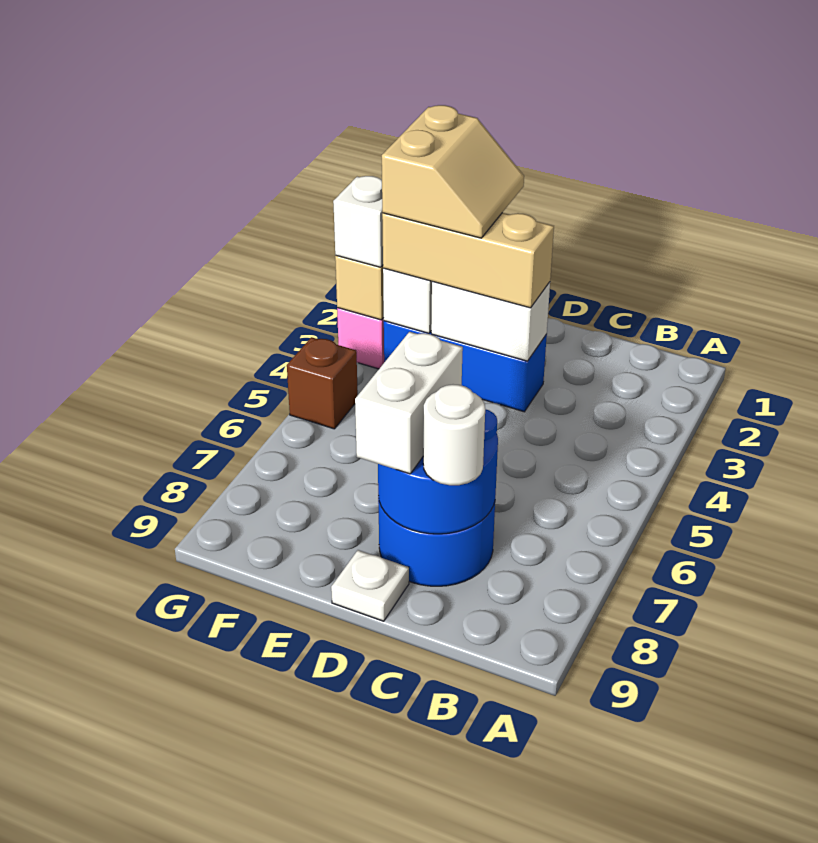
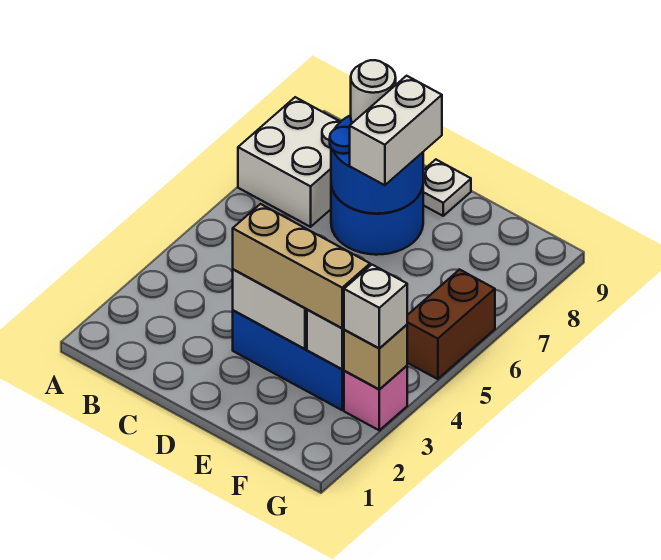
none -> white 2x2 brick [238,97,340,227]
tan 2x2 slope [382,105,524,238] -> none
brown 1x1 brick [287,337,358,429] -> brown 1x2 brick [407,270,495,379]

